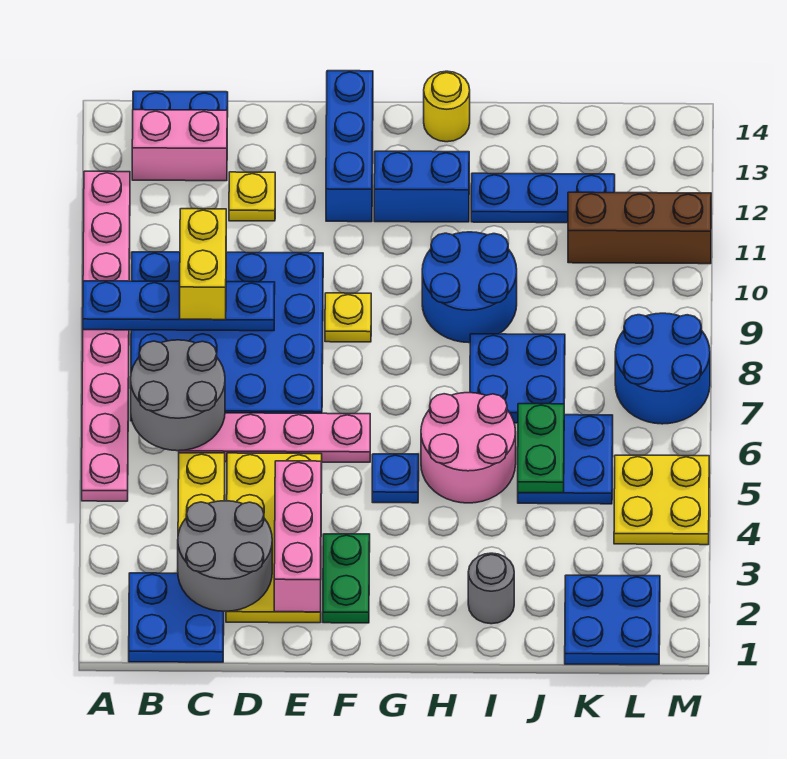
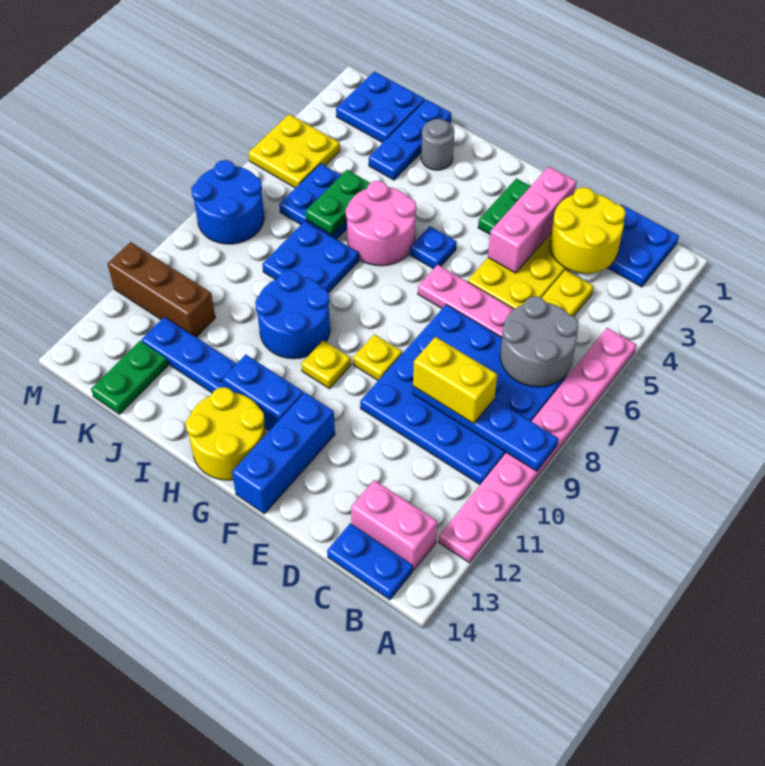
grey 2x2 round brick [178,501,272,611] -> yellow 2x2 round brick [550,187,626,273]
yellow 1x2 brick [180,209,226,320] -> yellow 1x2 brick turned to [413,337,497,424]
yellow 1x1 plate [229,172,275,221] -> yellow 1x1 plate moved to [301,341,351,389]
yellow 1x1 round brick [424,71,470,142] -> yellow 2x2 round brick [186,387,266,480]
none -> blue 1x3 plate [369,99,451,180]
none -> green 1x2 plate [91,341,168,414]

